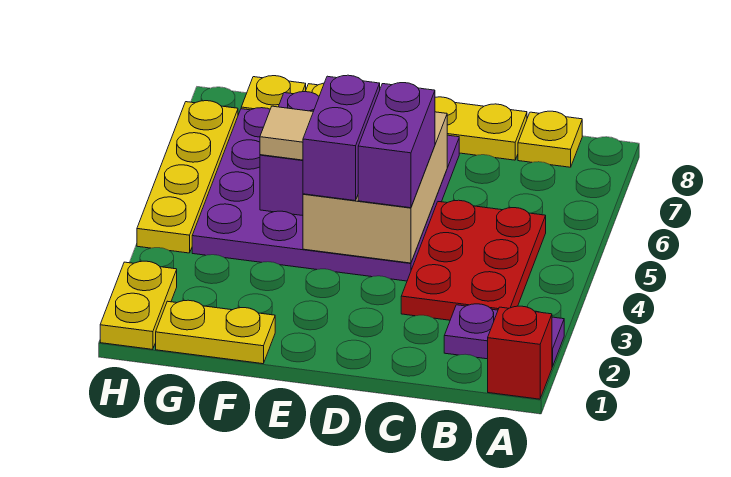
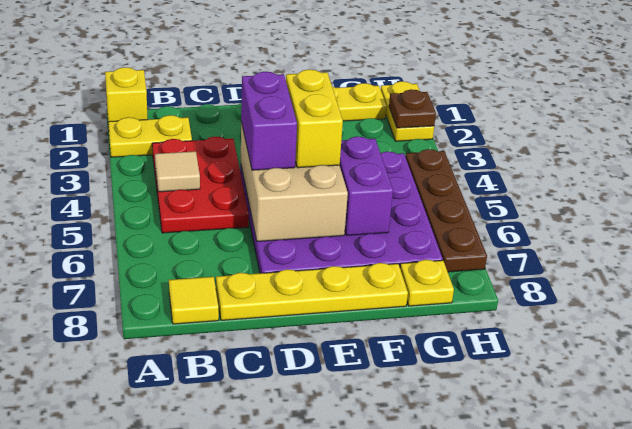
red 1x1 brick [488,306,552,399] -> yellow 1x1 brick [105,67,148,127]
purple 1x2 plate [444,304,564,367] -> yellow 1x2 plate [108,115,192,157]
yellow 1x1 plate [518,111,582,167] -> yellow 1x1 tile [169,277,219,324]
purple 1x2 brick [303,75,380,201] -> yellow 1x2 brick [286,69,343,168]
tan 1x1 tile [260,106,313,160] -> tan 1x1 tile moved to [155,151,200,192]
none -> brown 1x1 plate [389,89,436,128]
yellow 1x4 plate [137,101,238,253] -> brown 1x4 plate [406,149,487,272]

